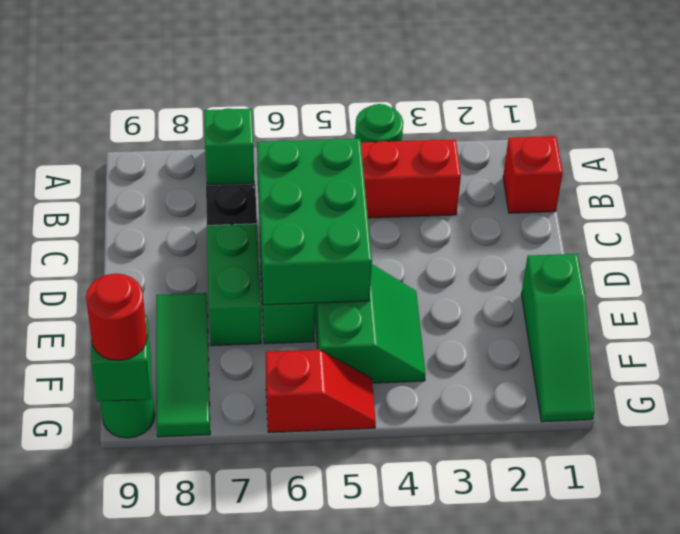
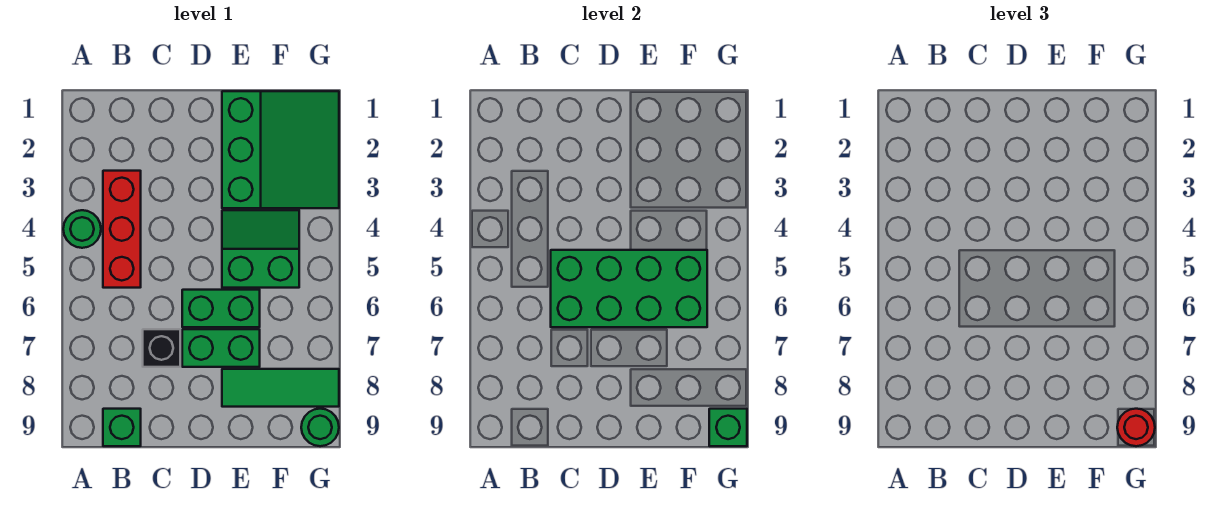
green 1x1 brick [204,108,254,185] -> green 1x1 brick moved to [103,409,141,446]
red 1x1 brick [503,136,563,213] -> none
green 2x3 brick [257,139,372,305] -> green 2x4 brick [551,250,707,327]
green 1x3 slope [521,254,594,422] -> green 3x3 slope [222,91,339,208]
red 1x2 slope [266,350,376,432] -> none

